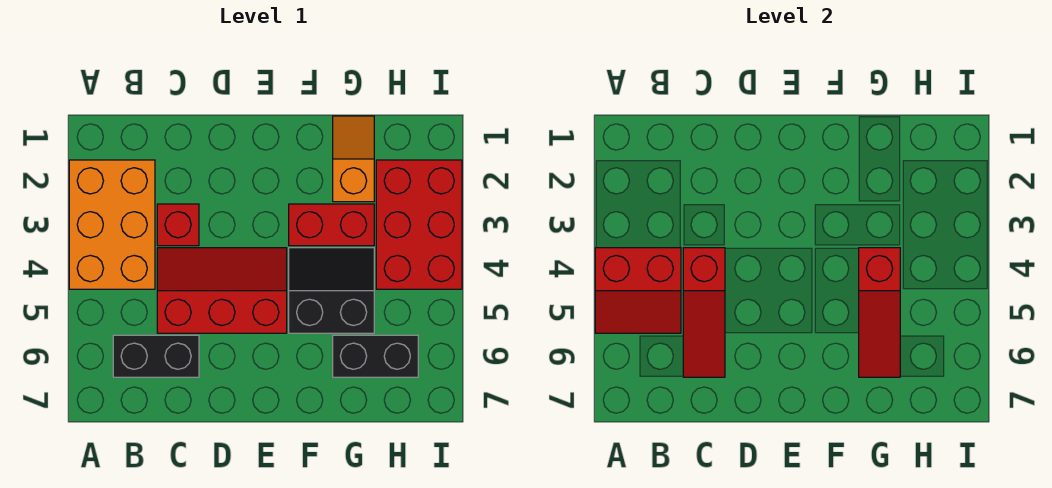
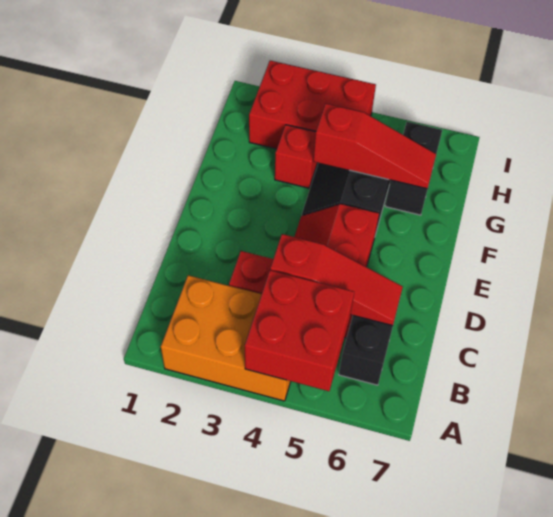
red 2x2 slope [595,248,681,333] -> red 2x2 brick [245,270,354,391]
red 1x2 brick [289,204,374,246] -> red 1x1 brick [275,125,318,188]
orange 1x2 slope [333,116,374,202] -> none

